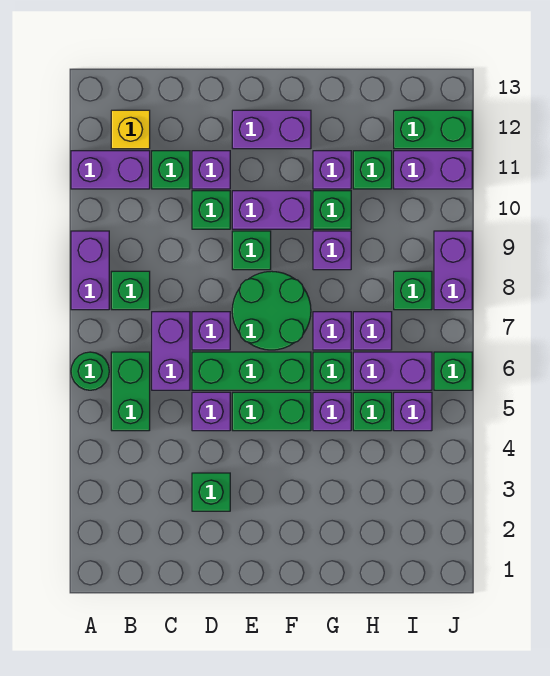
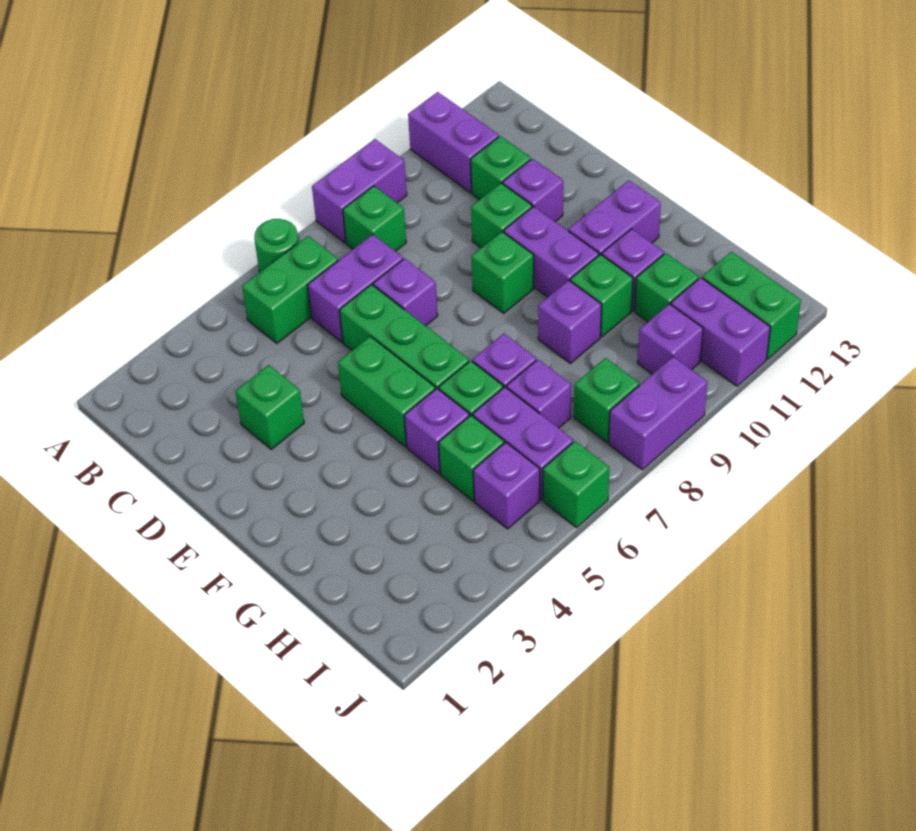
yellow 1x1 brick [111,110,150,149] -> none
purple 1x1 brick [192,392,230,431] -> purple 1x1 brick moved to [638,304,703,374]
green 2x2 round brick [232,271,311,350] -> none
purple 1x2 brick [232,110,311,149] -> purple 1x2 brick turned to [568,180,661,255]

